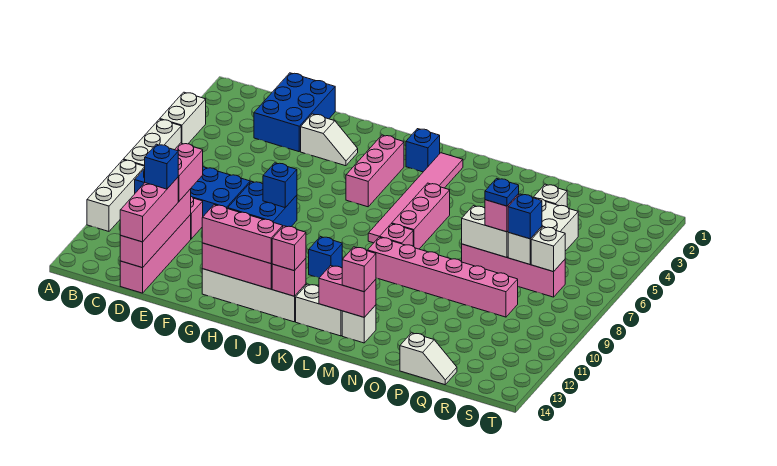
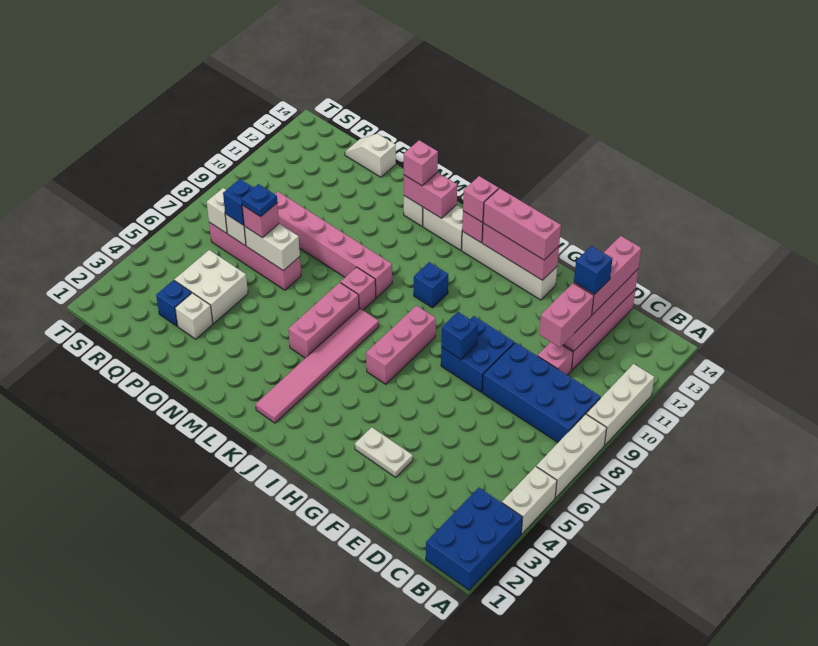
blue 2x3 brick [254,73,335,152] -> blue 2x3 brick moved to [426,488,523,590]
white 1x2 slope [301,114,358,166] -> white 1x2 plate [355,427,413,477]
pink 1x3 brick [346,135,404,207] -> pink 1x3 brick moved to [366,306,436,384]
blue 1x1 brick [406,129,440,172] -> blue 1x1 brick moved to [156,280,191,326]

